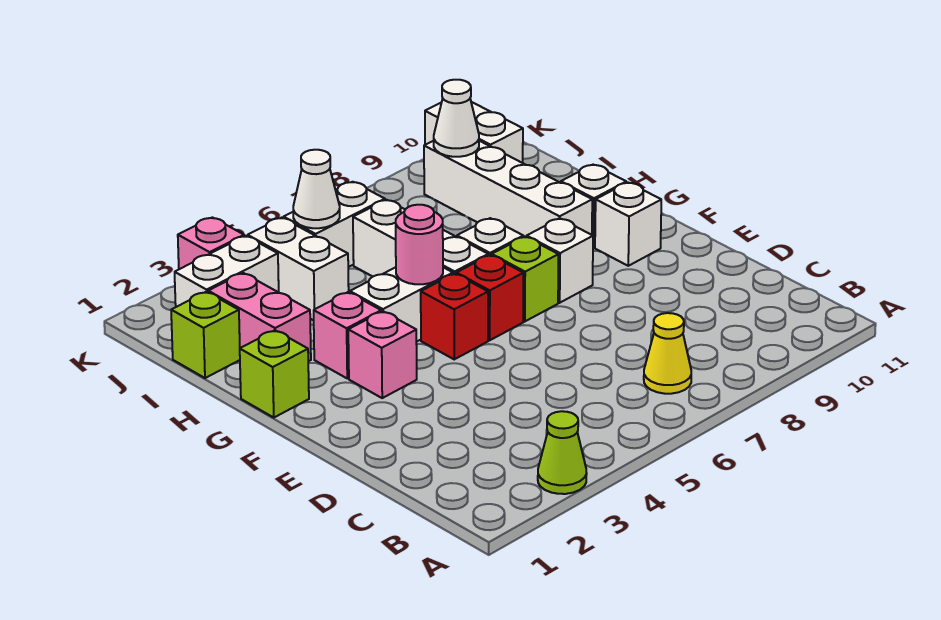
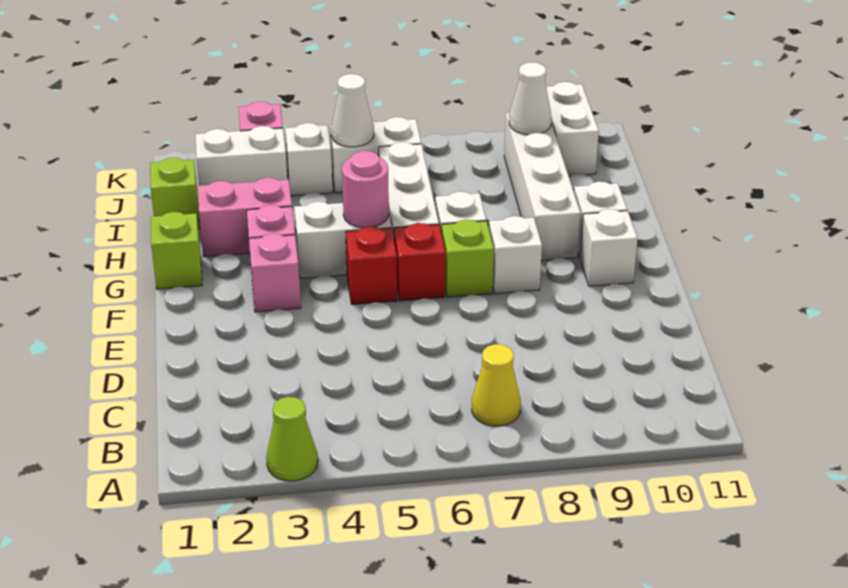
pink 1x2 brick [208,273,311,361] -> pink 1x2 brick turned to [198,178,292,257]
white 1x2 brick [248,218,349,320] -> white 1x1 brick [285,123,333,196]

